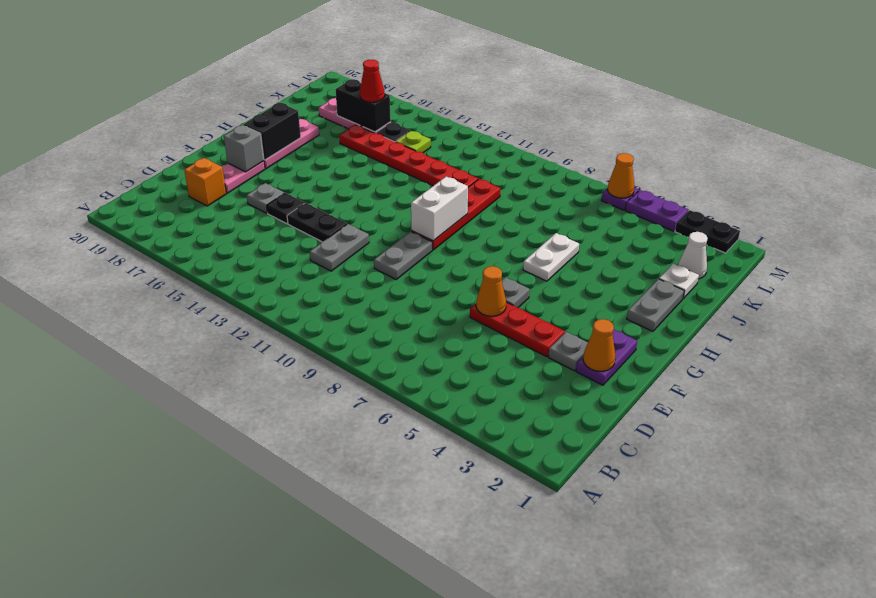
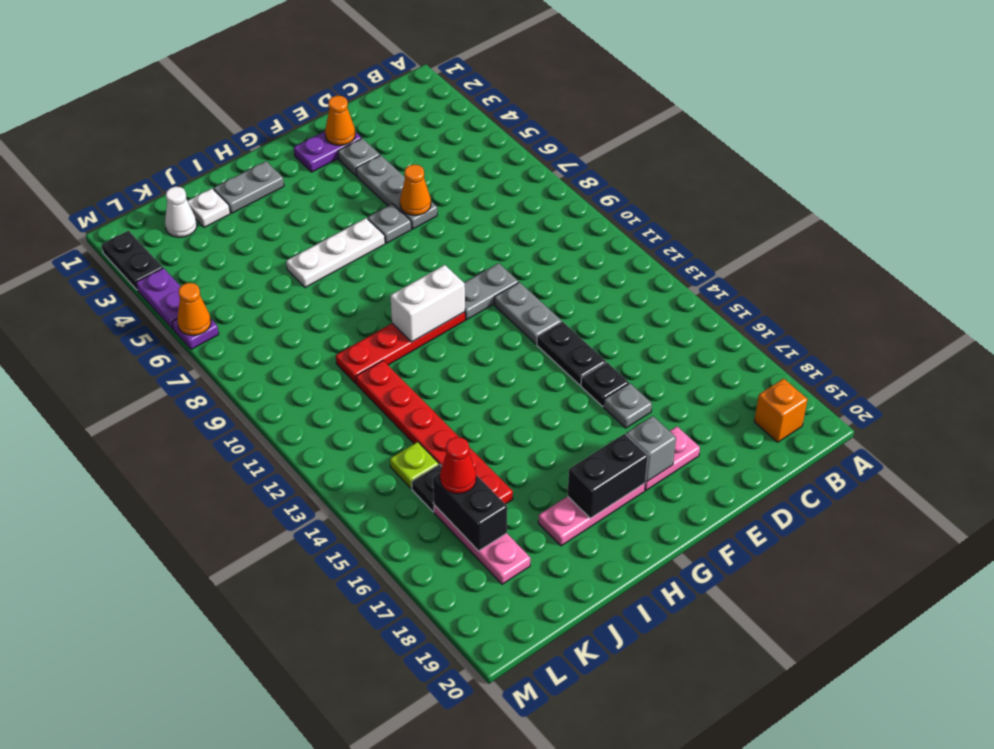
grey 1x2 plate [310,224,369,271] -> grey 1x2 plate turned to [494,282,561,344]
orange 1x1 brick [184,158,226,206] -> orange 1x1 brick moved to [754,379,808,442]
red 1x3 plate [470,302,565,357] -> grey 1x3 plate [356,155,437,229]
white 1x2 plate [523,233,579,281] -> white 1x3 plate [286,218,385,288]

